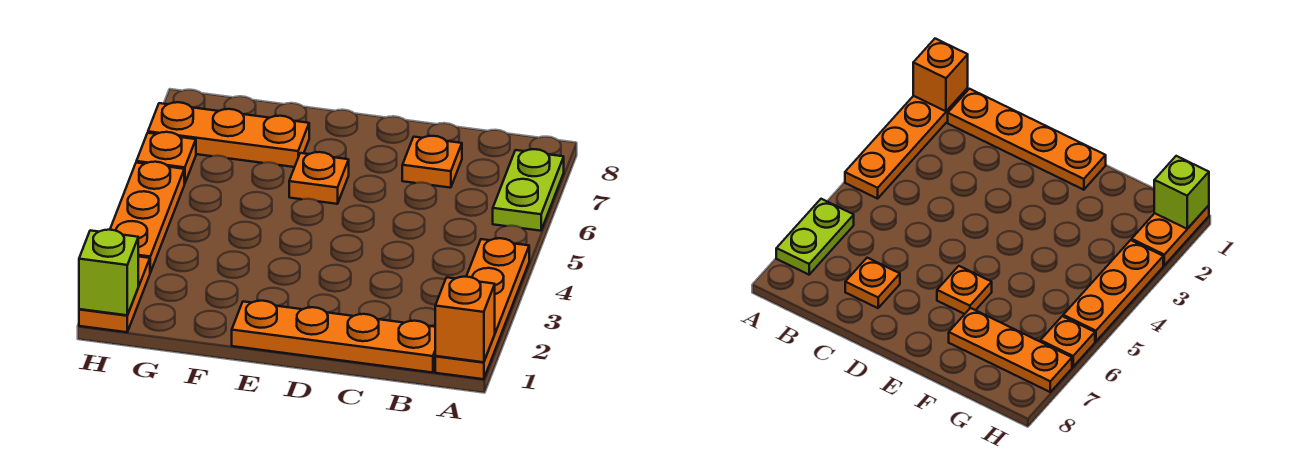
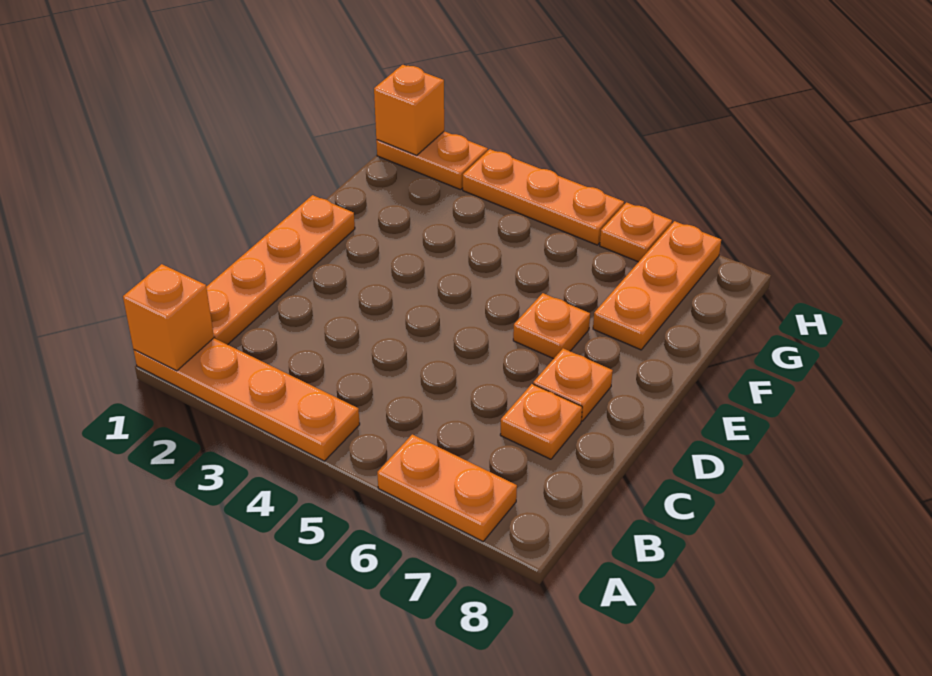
lime 1x2 plate [493,149,564,231] -> orange 1x2 plate [377,434,517,541]
none -> orange 1x1 plate [533,348,613,421]
lime 1x1 brick [79,230,138,315] -> orange 1x1 brick [374,65,444,155]

